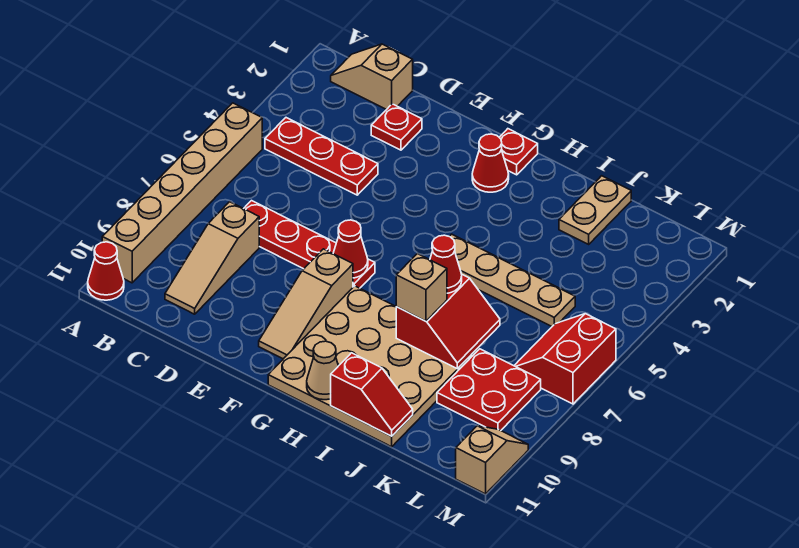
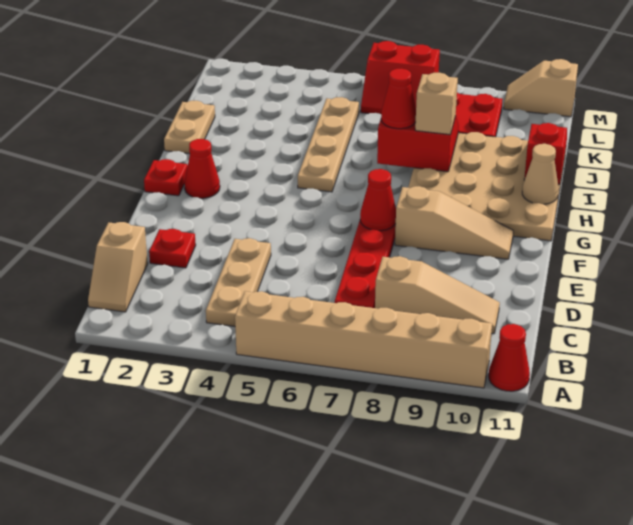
red 1x3 plate [265,118,378,195] -> tan 1x3 plate [206,238,271,326]
tan 1x2 plate [559,176,631,244] -> tan 1x2 plate turned to [164,101,215,154]

